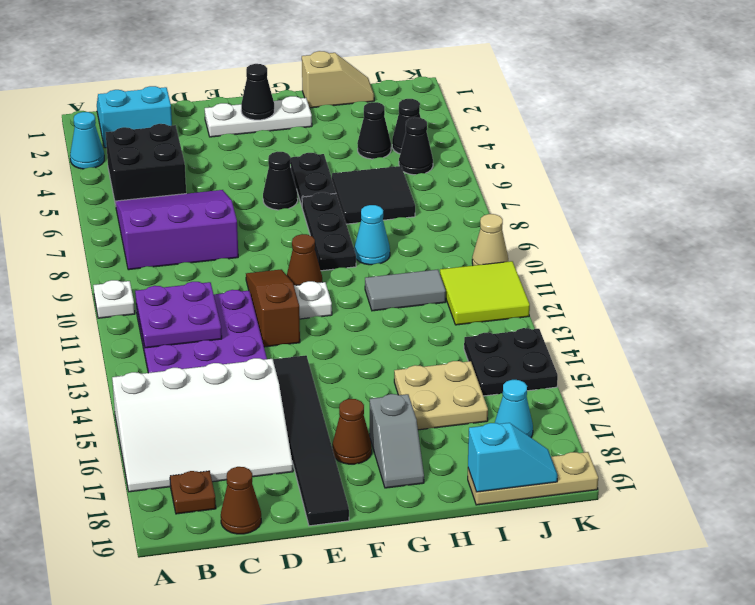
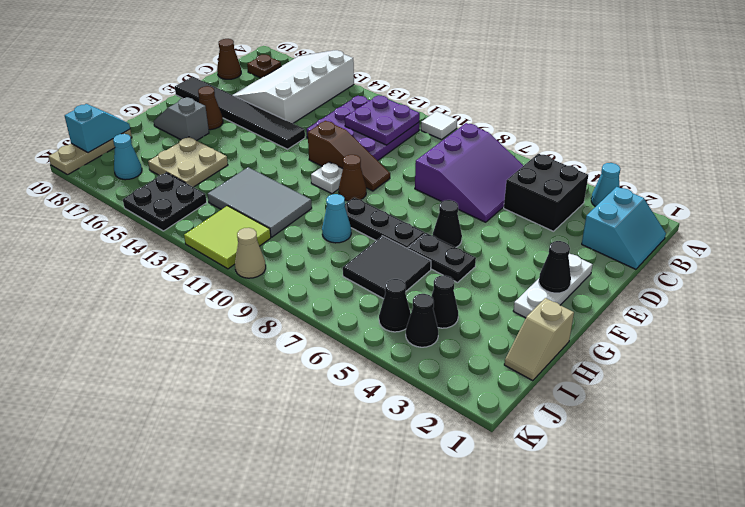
white 1x1 plate [93,280,135,318] -> white 1x1 tile [421,111,457,140]
grey 1x2 tile [365,270,446,311] -> grey 2x3 tile [208,167,312,237]
cyan 1x2 slope [468,423,558,492] -> cyan 1x2 slope turned to [65,104,130,153]

